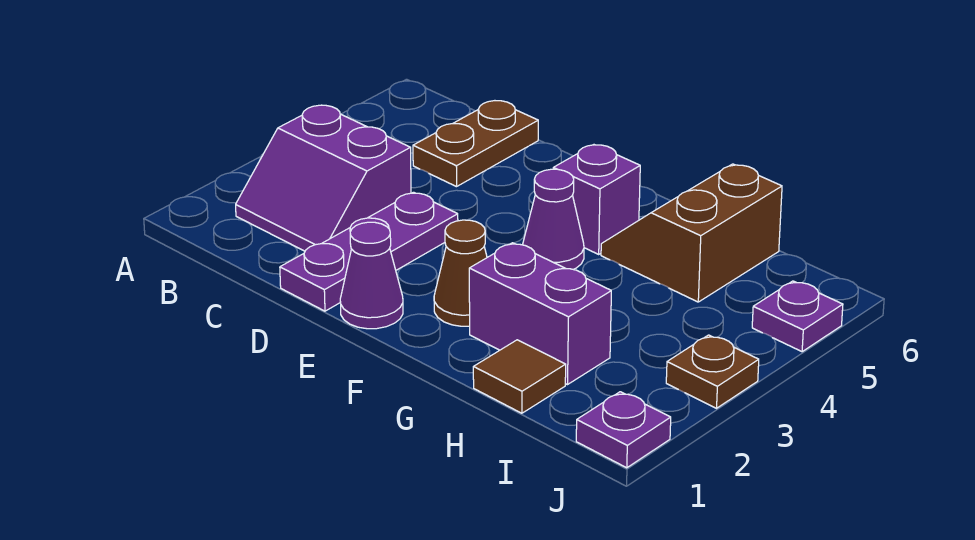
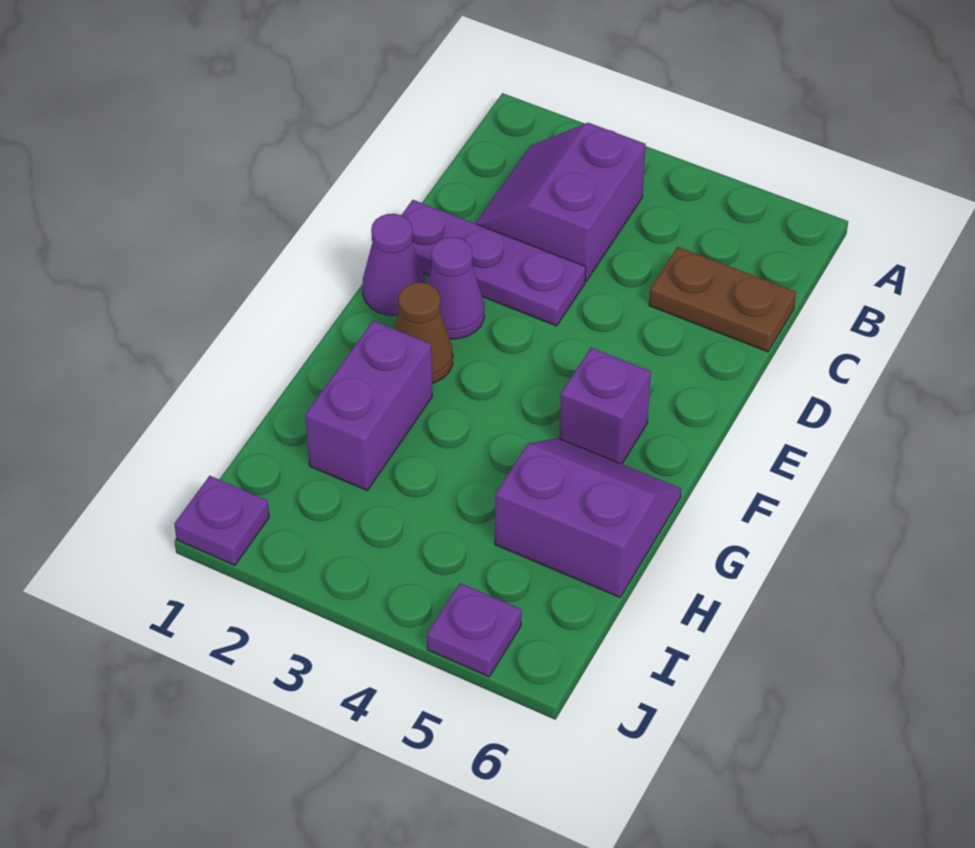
purple 1x1 cone [523,169,584,269] -> purple 1x1 cone moved to [427,237,484,339]
brown 2x2 slope [601,164,782,302] -> purple 2x2 slope [495,438,681,597]
brown 1x1 tile [473,340,566,413] -> none
brown 1x1 plate [666,335,759,408] -> none

